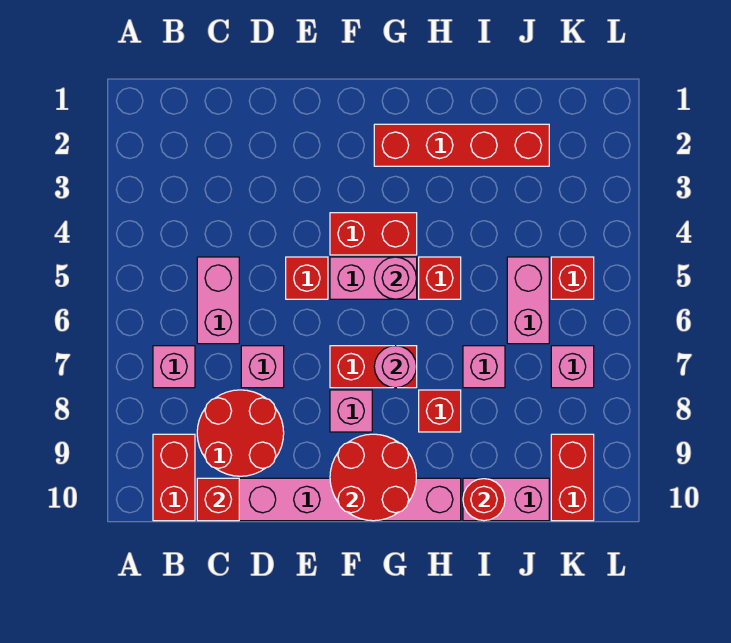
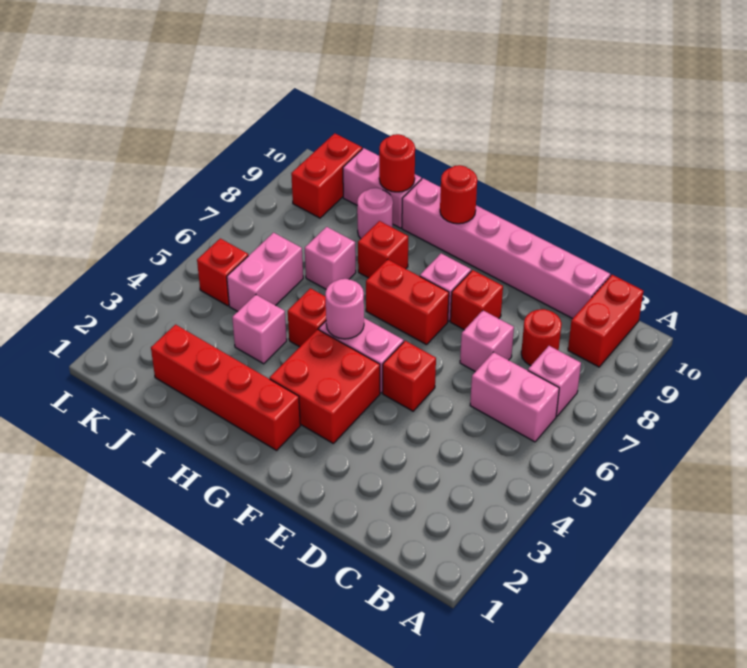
pink 1x2 brick [197,257,239,344] -> pink 1x2 brick turned to [470,352,559,442]
red 2x2 round brick [197,390,284,476] -> red 1x1 round brick [521,309,562,366]
red 1x1 brick [197,478,239,521] -> red 1x1 brick moved to [450,270,503,330]
red 1x2 brick [330,213,417,255] -> red 2x2 brick [270,329,380,443]
red 2x2 round brick [330,434,416,521] -> red 1x1 round brick [440,165,477,224]
pink 1x1 round brick [374,346,416,388] -> pink 1x1 round brick moved to [357,188,393,239]
pink 1x1 brick [551,346,594,388] -> pink 1x1 brick moved to [232,295,287,364]

